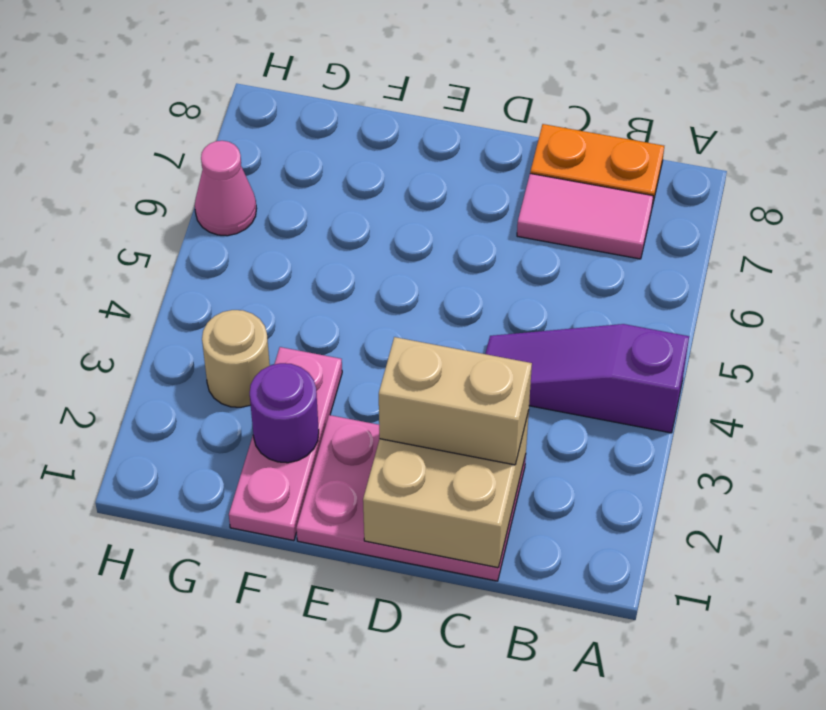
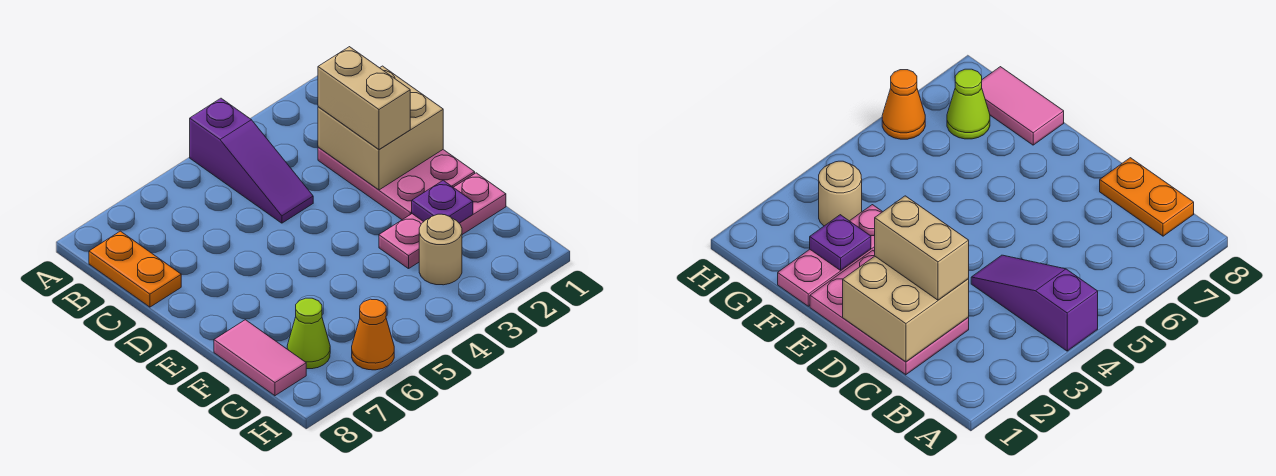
pink 1x2 tile [517,174,653,259] -> pink 1x2 tile moved to [214,320,306,396]
purple 1x1 round brick [250,363,319,463] -> purple 1x1 plate [412,180,473,223]
none -> lime 1x1 cone [287,298,330,369]
pink 1x1 cone [195,141,257,236] -> orange 1x1 cone [352,299,394,370]

